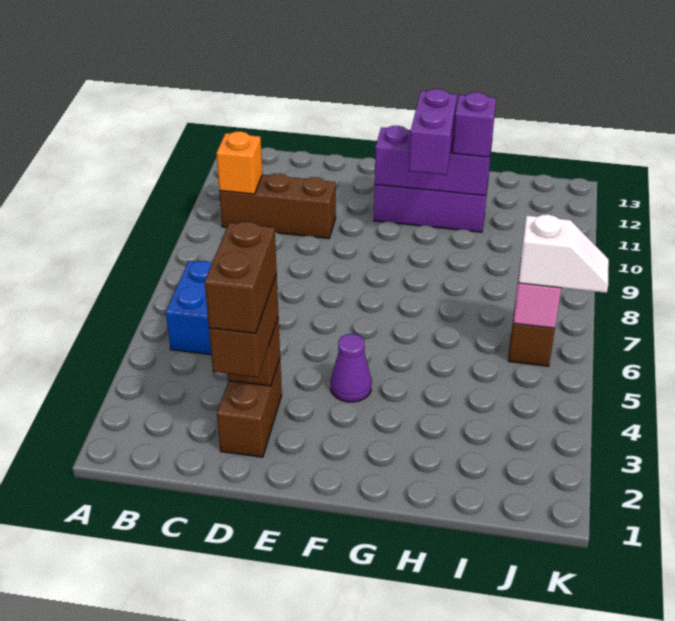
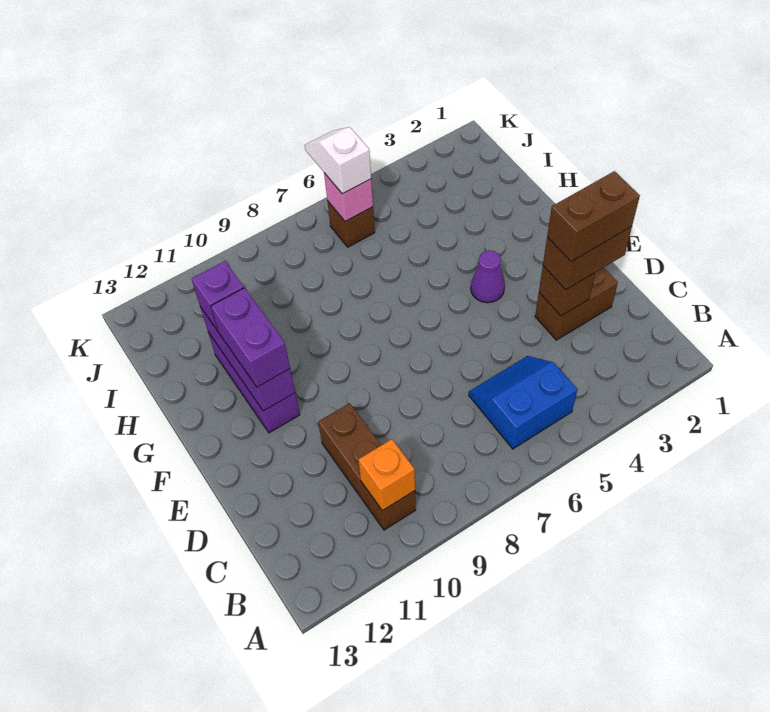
purple 1x2 brick [409,89,457,175] -> purple 1x2 brick turned to [211,288,290,387]

